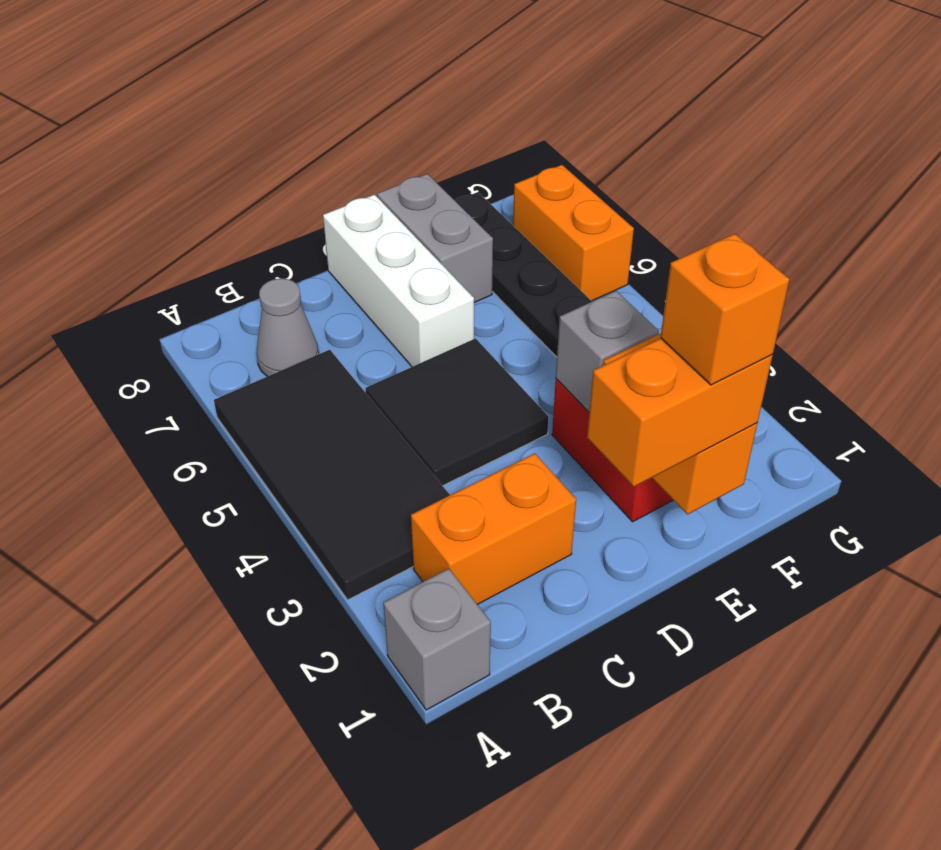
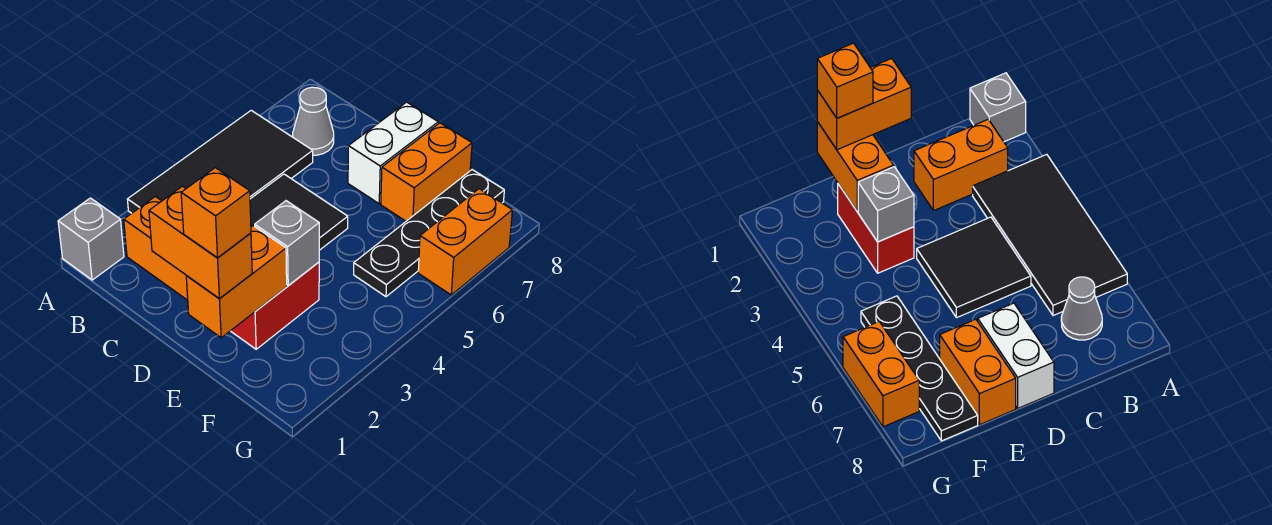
white 1x3 brick [323,195,474,367] -> white 1x2 brick [348,102,438,204]
grey 1x2 brick [377,174,493,303] -> orange 1x2 brick [381,123,472,221]

